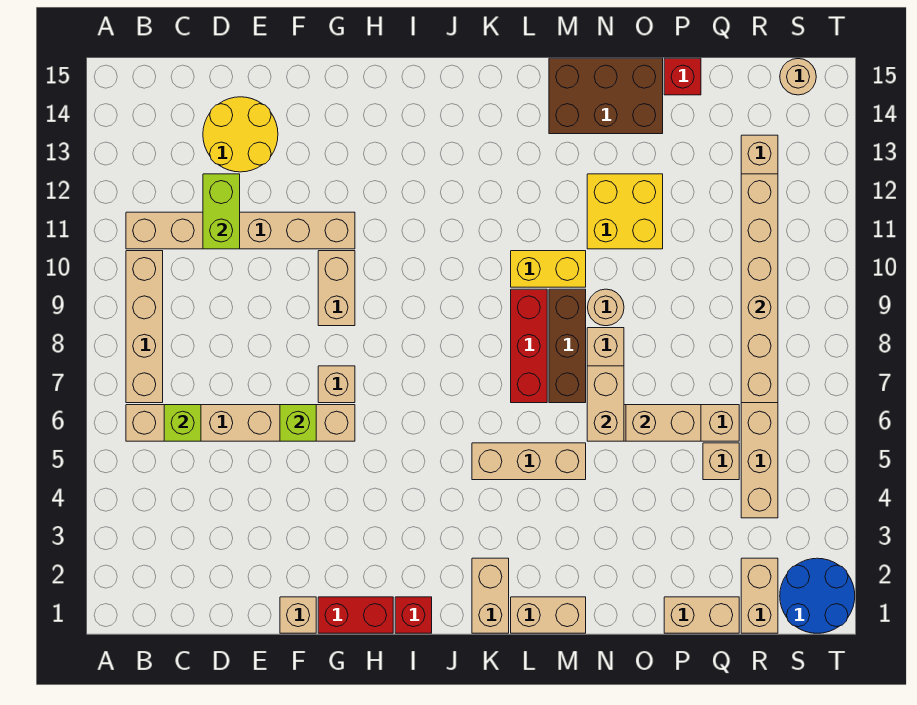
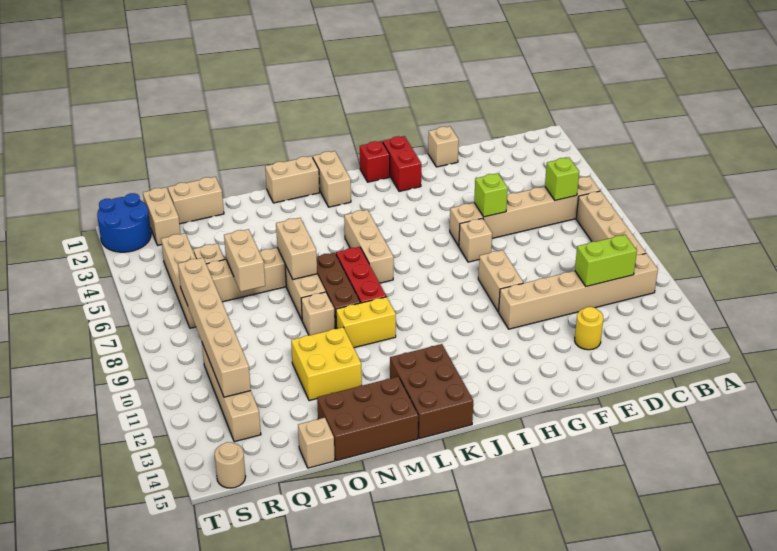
lime 1x2 brick [203,174,240,249] -> lime 1x2 brick turned to [575,235,637,286]
yellow 2x2 round brick [203,97,278,172] -> yellow 1x1 round brick [575,307,603,350]
red 1x2 brick [318,597,393,633] -> red 1x2 brick turned to [383,136,421,191]
tan 1x3 brick [472,443,586,480] -> tan 1x3 brick turned to [344,210,394,283]
none -> brown 2x3 brick [390,344,473,439]
tan 1x1 round brick [588,289,624,326] -> tan 1x1 brick [301,292,335,335]
tan 1x2 brick [626,405,701,441] -> tan 1x2 brick turned to [224,229,265,292]
red 1x1 brick [664,58,701,95] -> tan 1x1 brick [298,418,335,468]

